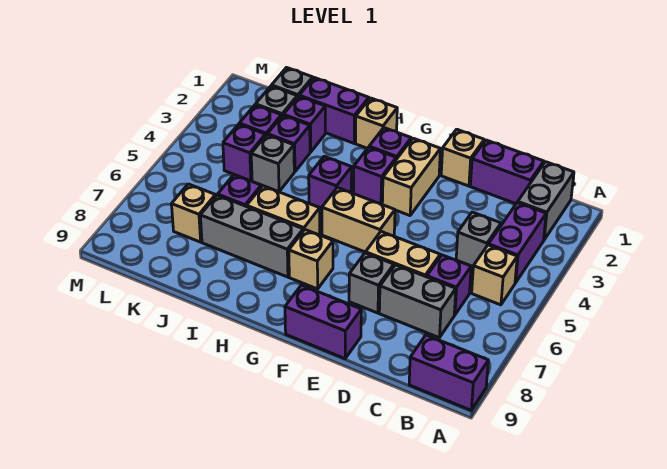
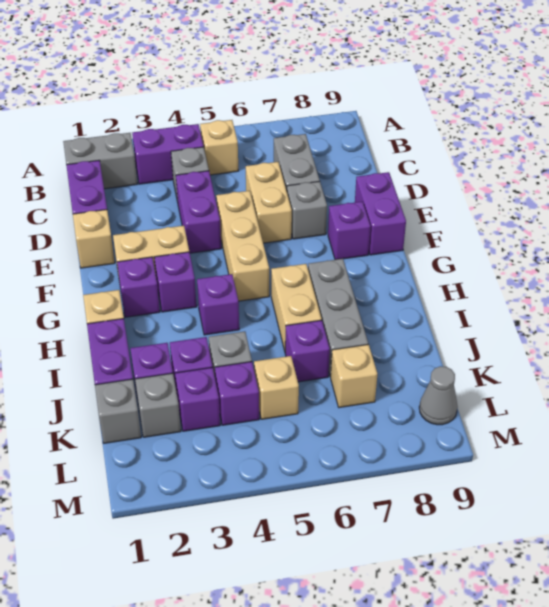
purple 1x2 brick [409,335,488,410] -> purple 1x2 brick moved to [176,171,221,253]
purple 1x1 brick [427,255,471,315] -> purple 1x1 brick moved to [328,202,371,260]
tan 1x2 brick [322,188,395,252] -> tan 1x3 brick [216,191,269,301]
tan 1x1 brick [289,230,333,289] -> tan 1x1 brick moved to [254,356,299,419]
none -> grey 1x1 cone [419,366,458,425]

